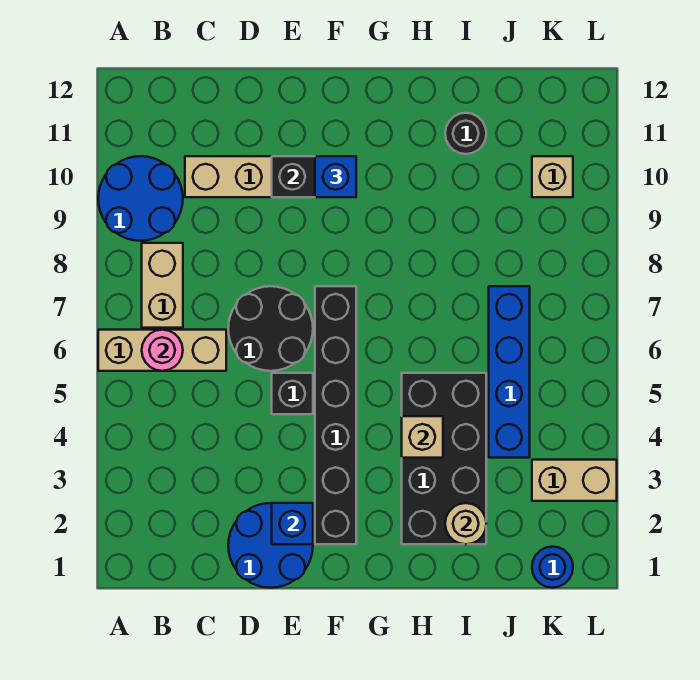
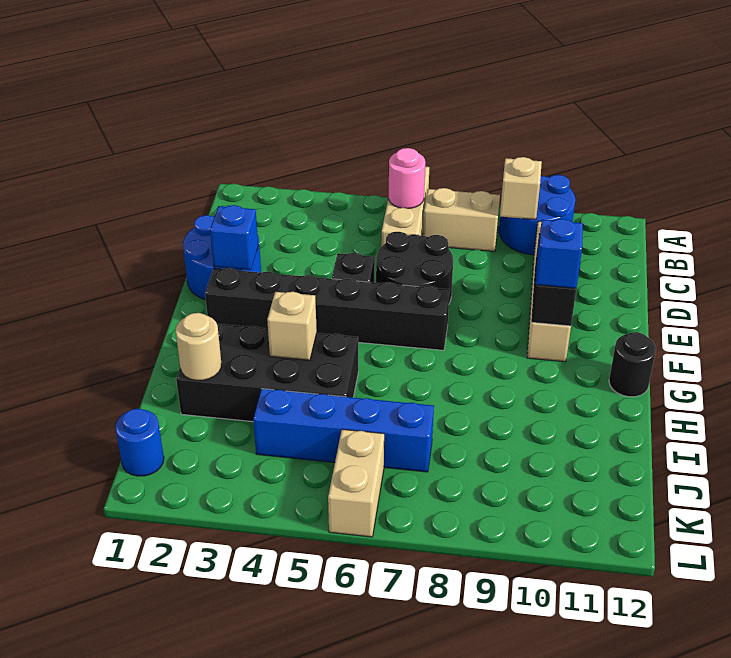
black 1x1 round brick [445,113,486,154] -> black 1x1 round brick moved to [609,332,656,397]
tan 1x2 brick [532,460,617,501] -> tan 1x2 brick moved to [328,429,384,537]
tan 1x1 brick [532,156,573,197] -> tan 1x1 brick moved to [500,157,542,220]

